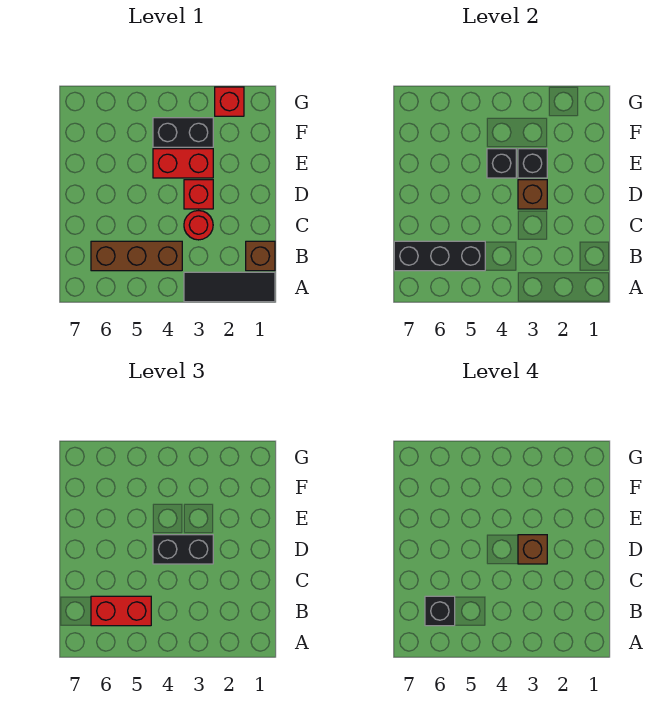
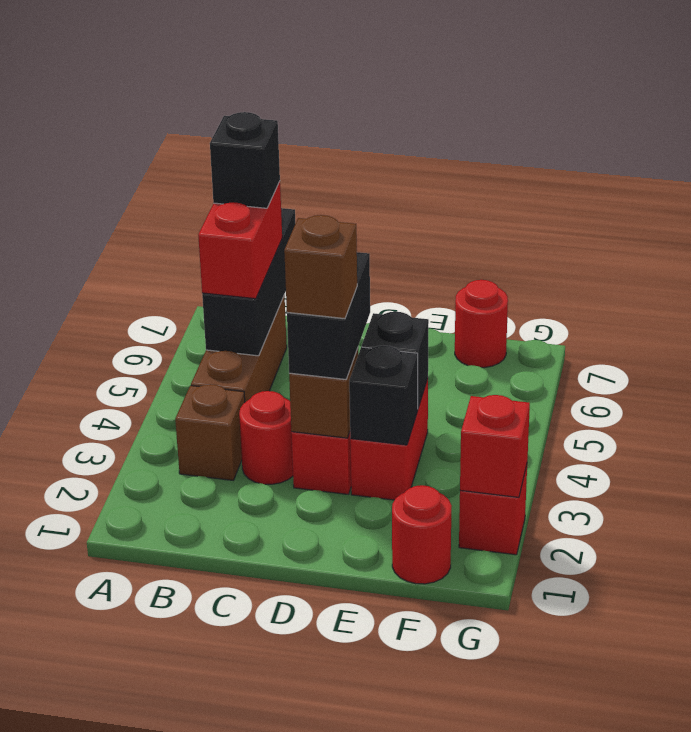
black 1x3 tile [184,272,275,302] -> none
brown 1x1 brick [246,241,275,271] -> brown 1x1 brick moved to [175,384,245,480]
none -> red 1x1 round brick [392,485,452,584]
black 1x2 brick [153,118,213,147] -> none
none -> red 1x1 round brick [455,280,508,368]
none -> red 1x1 brick [460,395,530,497]

